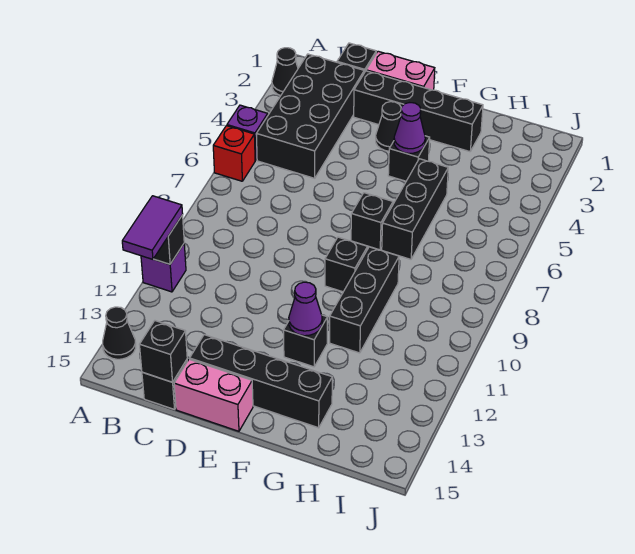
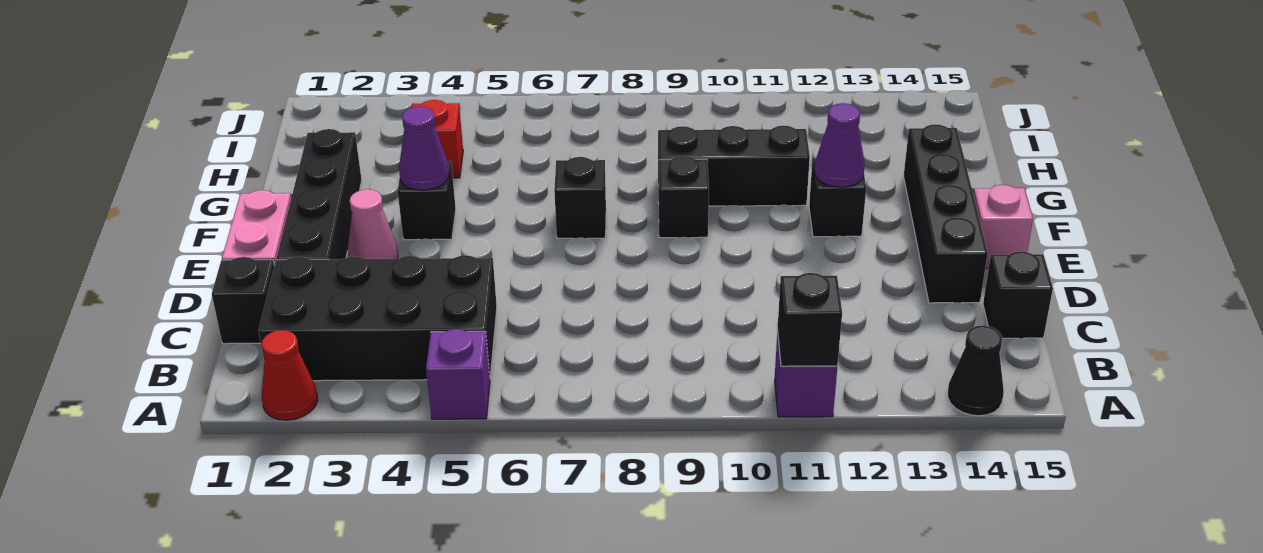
black 1x1 cone [272,48,298,96] -> red 1x1 cone [262,330,318,420]
red 1x1 brick [213,126,255,181] -> red 1x1 brick moved to [412,100,463,178]
purple 1x2 tile [122,196,183,259] -> none
black 1x1 brick [139,321,187,382] -> none
pink 1x2 brick [174,359,253,431] -> pink 1x1 brick [973,185,1033,268]
black 1x1 cone [376,102,401,151] -> pink 1x1 cone [348,189,398,259]
black 1x3 brick [382,159,448,259] -> none

